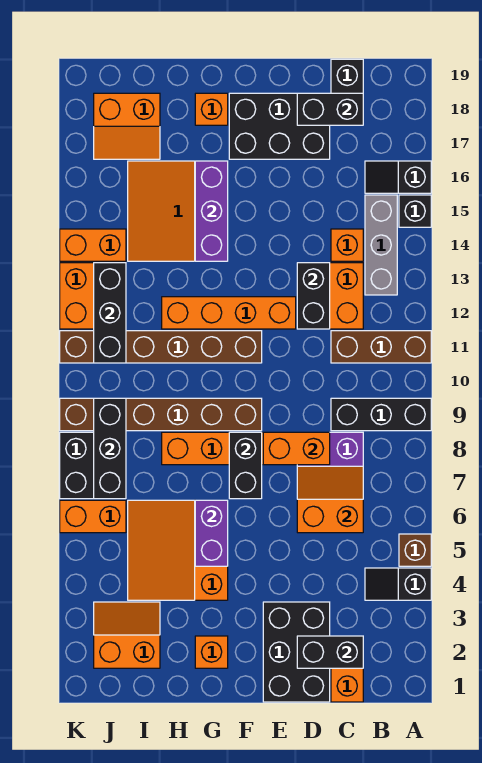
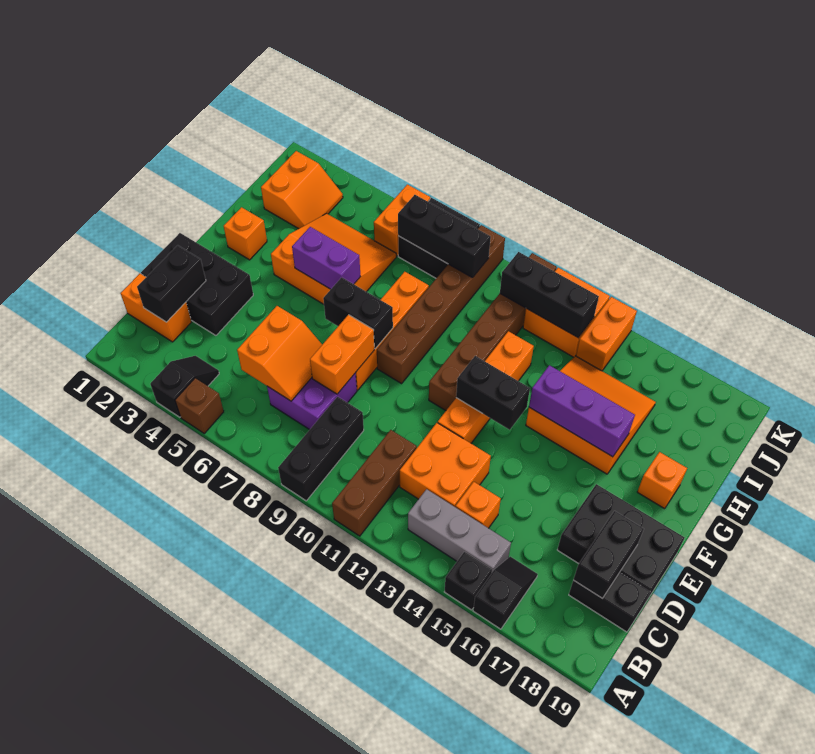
black 1x2 brick [297,263,330,329] -> black 1x2 brick moved to [456,356,530,430]
black 2x3 brick [229,93,330,159] -> black 2x3 brick turned to [557,484,685,603]
orange 2x2 slope [94,93,160,159] -> none

